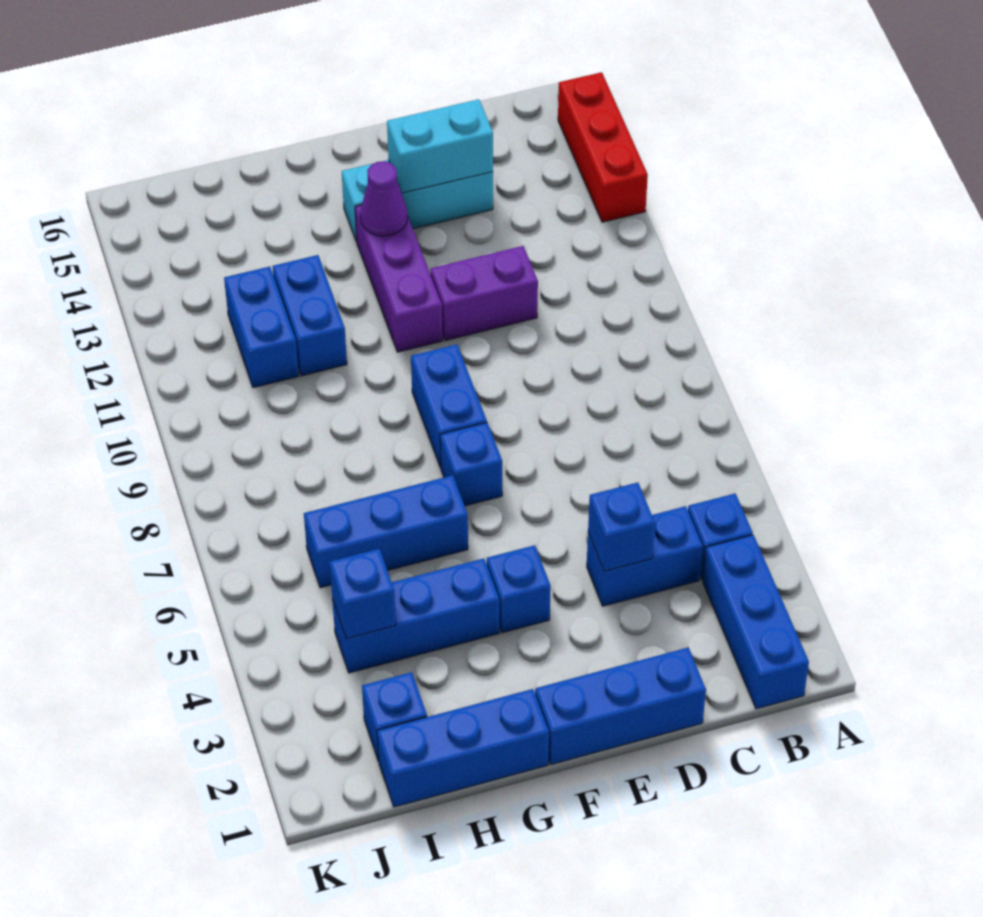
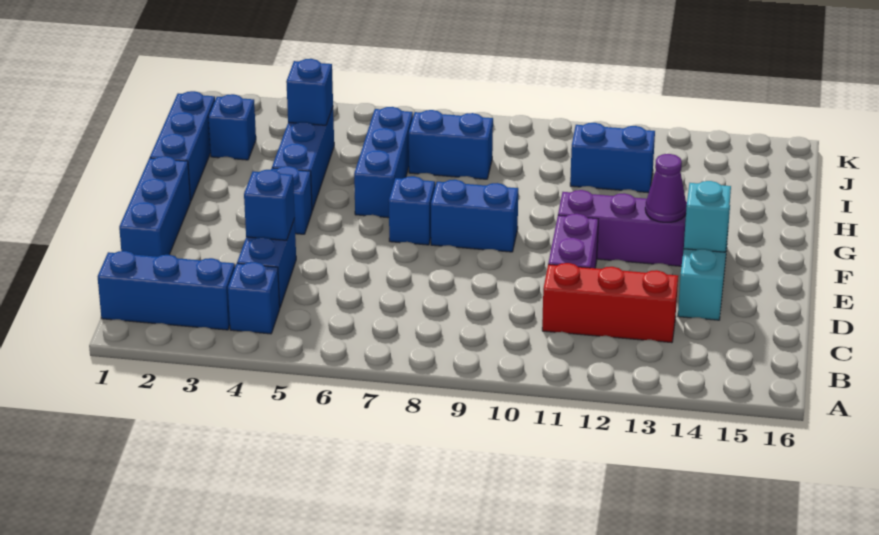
red 1x3 brick [558,72,648,222] -> red 1x3 brick moved to [542,263,678,343]
cyan 1x2 brick [387,99,493,193] -> cyan 1x1 brick [684,181,731,252]
blue 1x2 brick [273,255,347,376] -> blue 1x2 brick moved to [409,110,493,179]

